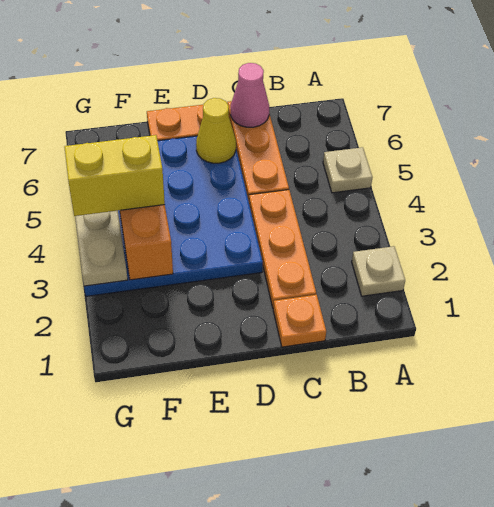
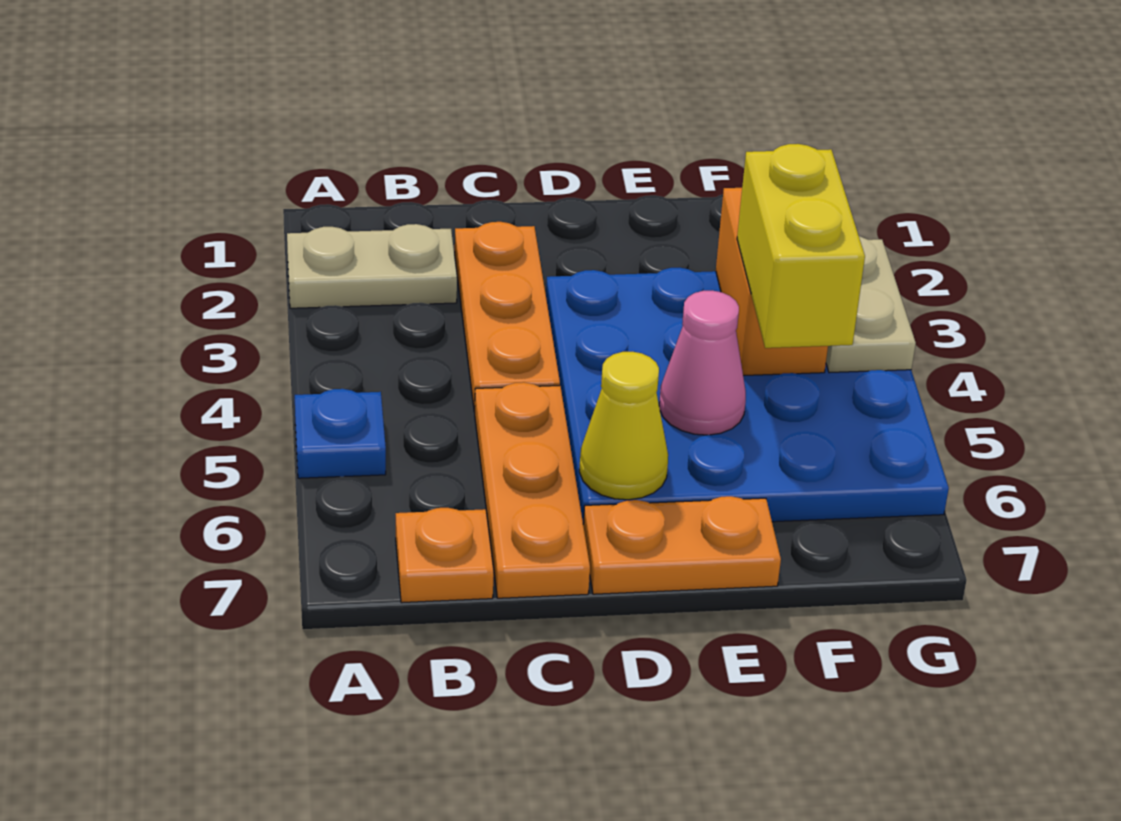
tan 1x1 plate [352,246,405,296] -> tan 1x2 plate [287,224,457,308]
tan 1x1 plate [323,147,372,193] -> blue 1x1 plate [295,389,386,478]
orange 1x1 plate [273,295,326,347] -> orange 1x1 plate moved to [396,508,494,603]
pink 1x1 cone [231,63,269,127] -> pink 1x1 cone moved to [659,291,746,435]
yellow 1x2 brick [64,135,165,216] -> yellow 1x2 brick turned to [737,144,865,348]

